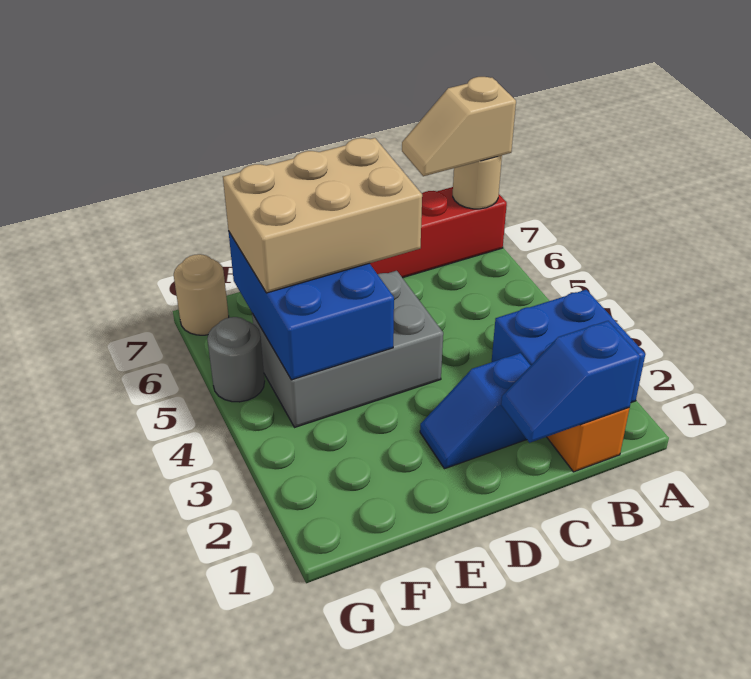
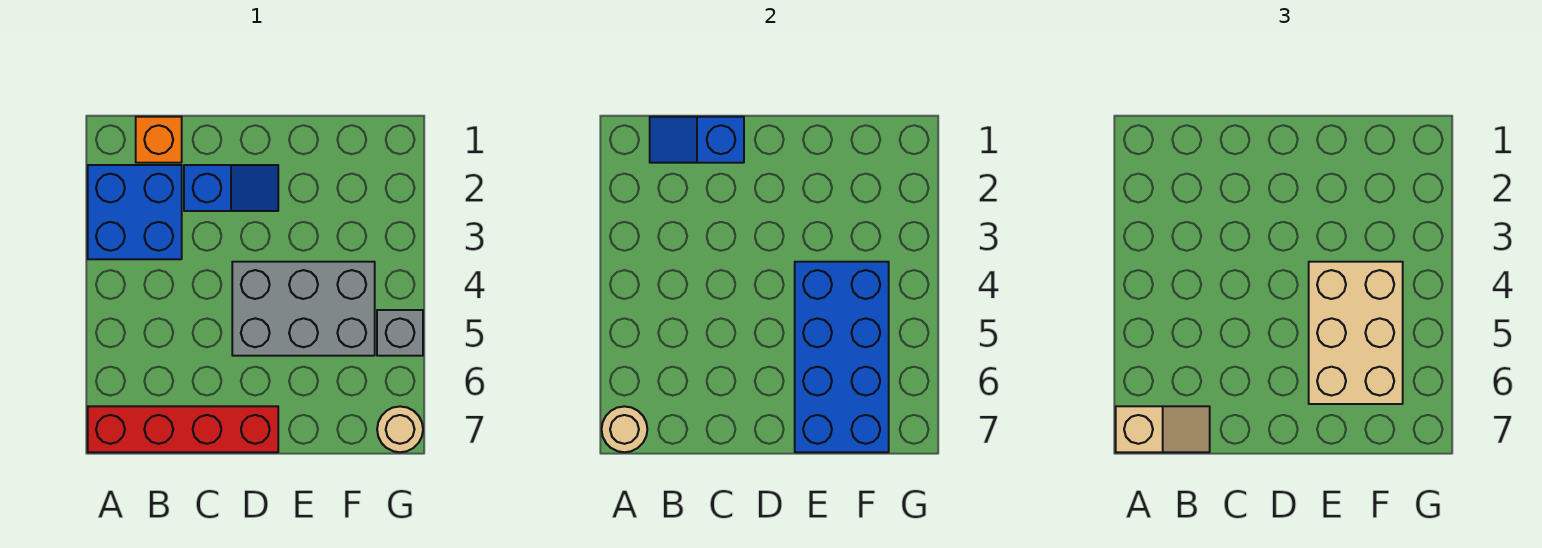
blue 1x2 slope [501,321,640,443] -> blue 1x2 slope turned to [650,117,744,163]
tan 2x3 brick [223,138,422,293] -> tan 2x3 brick turned to [1309,262,1403,404]
blue 2x3 brick [229,232,394,380] -> blue 2x4 brick [795,262,889,452]
grey 1x1 round brick [207,317,265,402] -> grey 1x1 brick [377,310,423,356]

